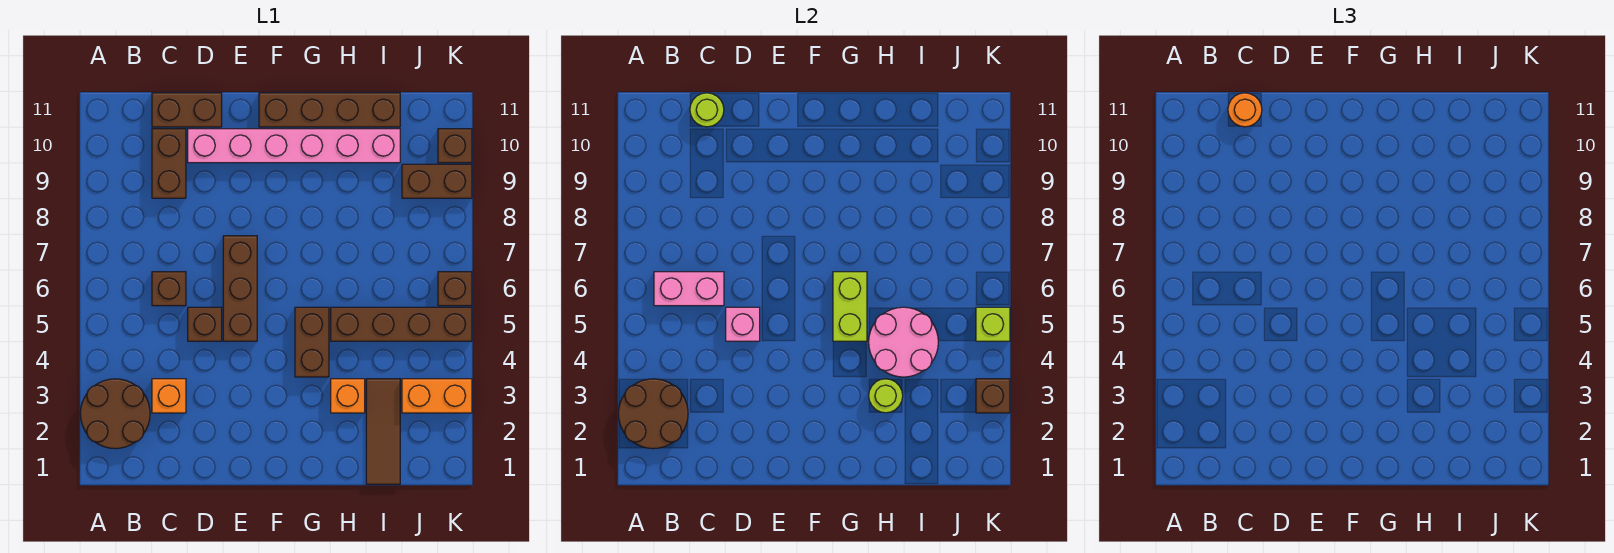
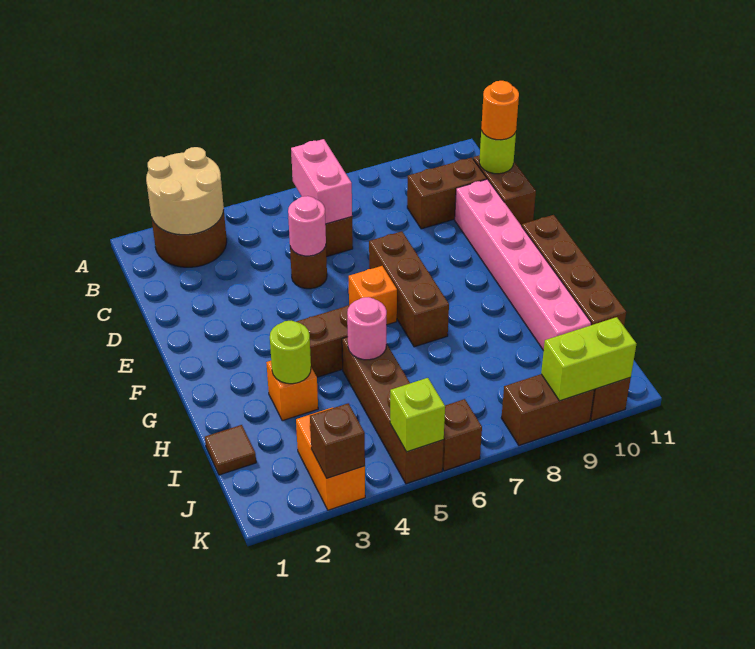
brown 2x2 round brick [618,379,688,449] -> tan 2x2 round brick [146,147,224,235]
orange 1x1 brick [152,379,186,413] -> orange 1x1 brick moved to [349,266,397,325]
brown 1x1 brick [188,307,222,341] -> brown 1x1 round brick [290,246,327,289]
pink 1x1 brick [726,307,760,341] -> pink 1x1 round brick [288,196,326,256]
brown 1x3 brick [223,236,257,341] -> brown 1x3 brick turned to [369,231,449,347]
lime 1x2 brick [833,272,867,341] -> lime 1x2 brick moved to [541,317,636,401]
pink 2x2 round brick [869,307,938,377] -> pink 1x1 round brick [347,297,387,360]
brown 1x3 tile [366,379,400,484] -> brown 1x1 tile [205,425,256,475]
brown 1x2 brick [402,164,472,198] -> brown 1x2 brick turned to [501,374,594,445]

